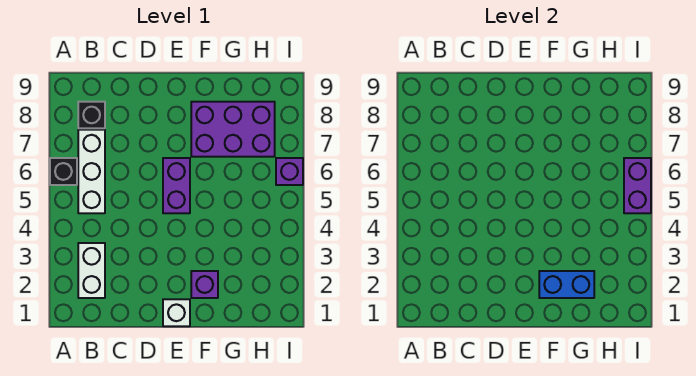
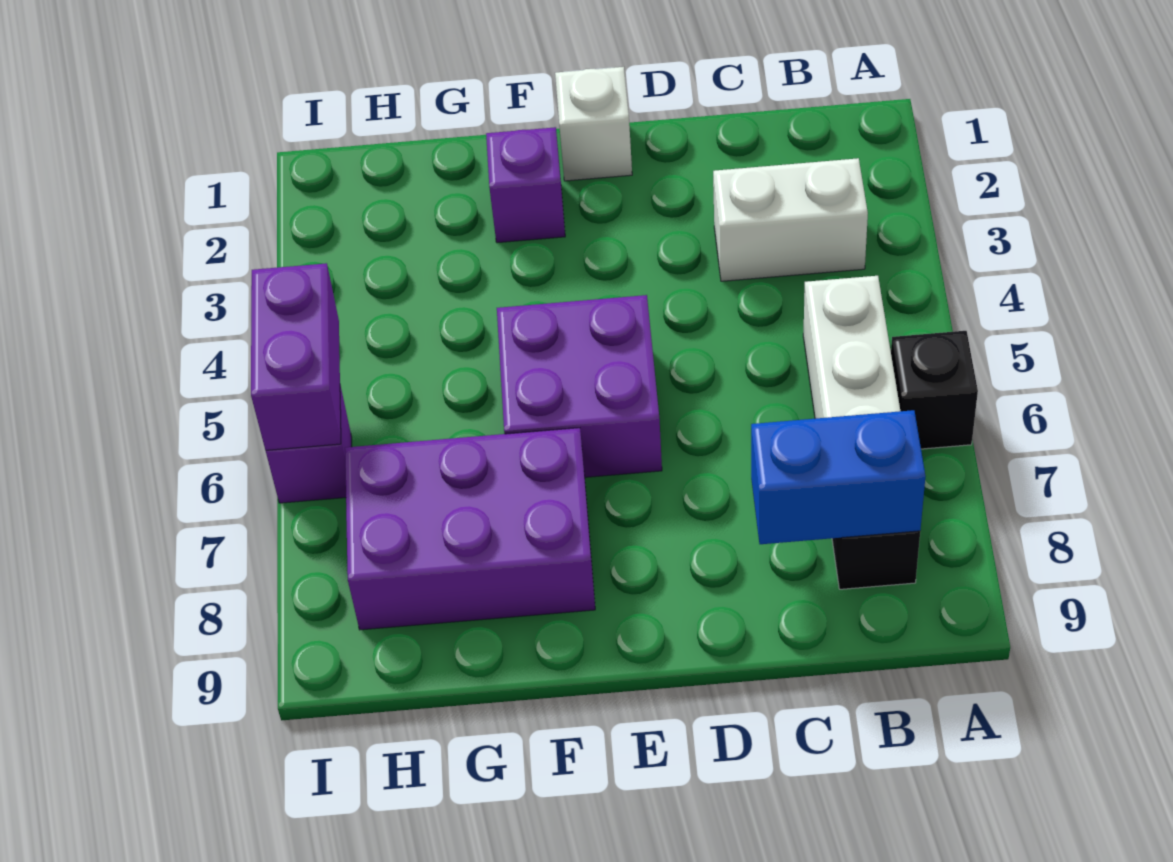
white 1x2 brick [78,243,105,298] -> white 1x2 brick turned to [713,158,868,281]
purple 1x2 brick [163,158,190,213] -> purple 2x2 brick [497,295,662,477]
blue 1x2 brick [539,271,594,298] -> blue 1x2 brick moved to [751,410,926,544]

